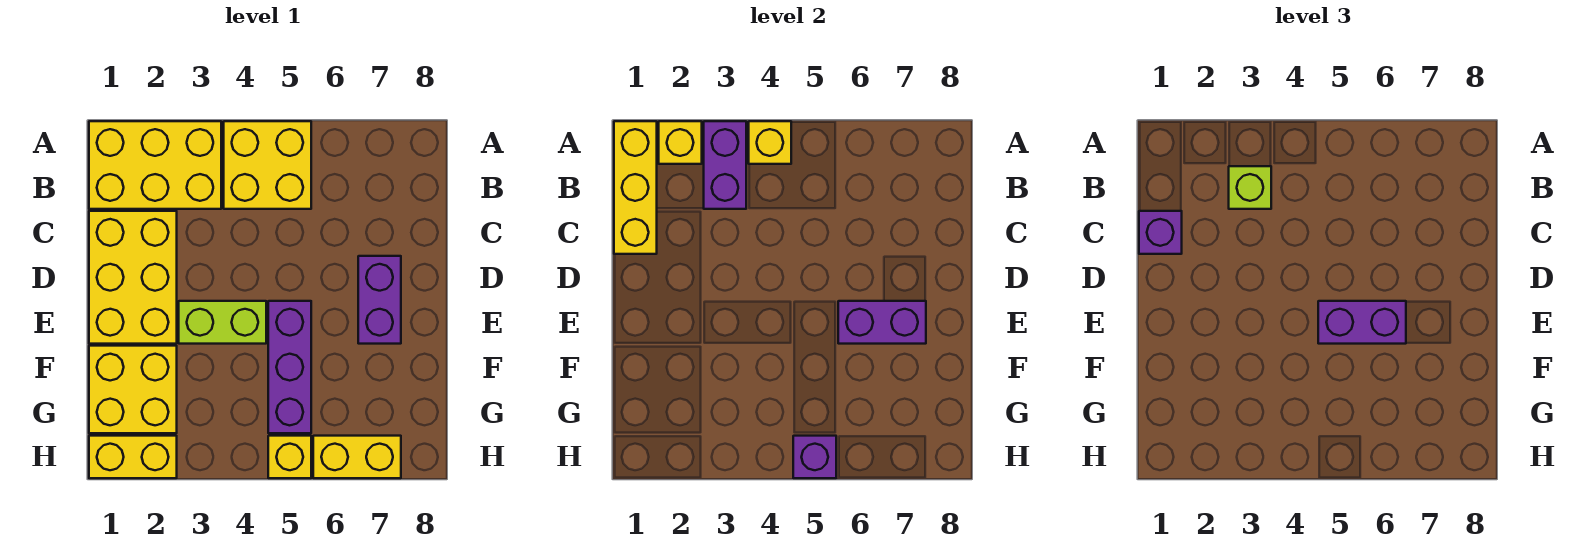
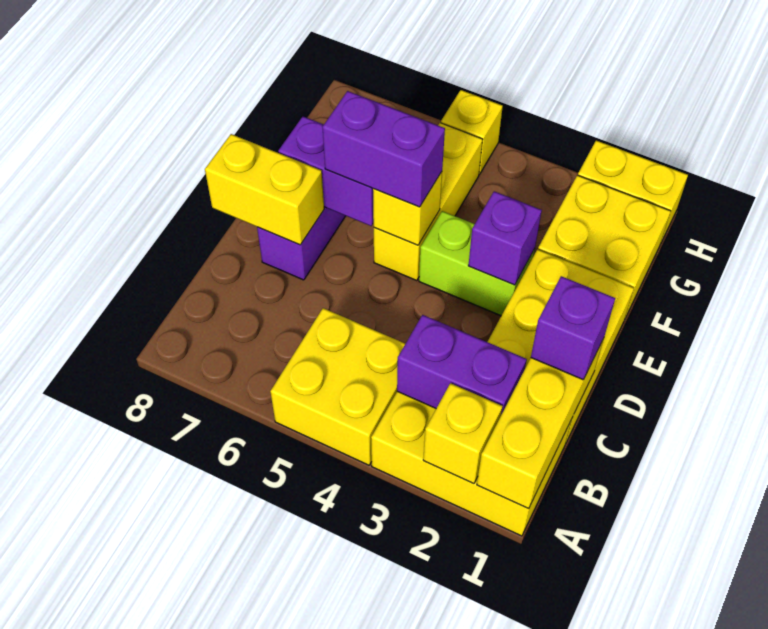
purple 1x2 brick [704,121,746,209] -> purple 1x2 brick turned to [397,315,527,414]
yellow 1x1 brick [749,121,791,164] -> yellow 1x1 brick moved to [373,172,442,245]
lime 1x1 brick [1229,166,1271,209] -> none
purple 1x3 brick [268,301,311,433] -> yellow 1x3 brick [374,123,482,281]
purple 1x1 brick [793,436,836,478] -> purple 1x1 brick moved to [468,191,542,285]
yellow 1x2 brick [313,436,401,478] -> yellow 1x2 brick moved to [205,134,324,245]

